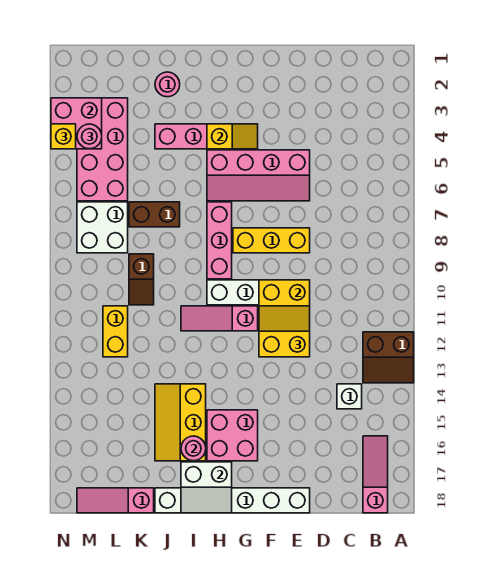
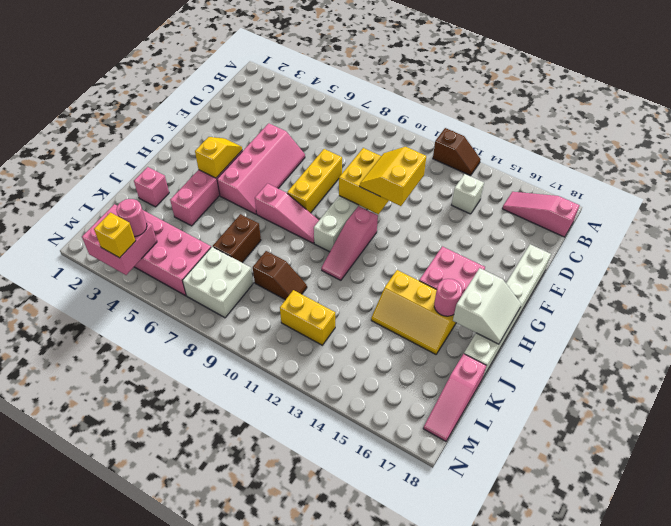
brown 2x2 slope [363,332,414,383] -> brown 1x2 slope [433,128,481,176]
pink 1x3 brick [207,202,232,279] -> pink 1x3 slope [255,184,319,243]
pink 1x1 round brick [155,72,180,97] -> pink 1x1 brick [134,167,169,207]

